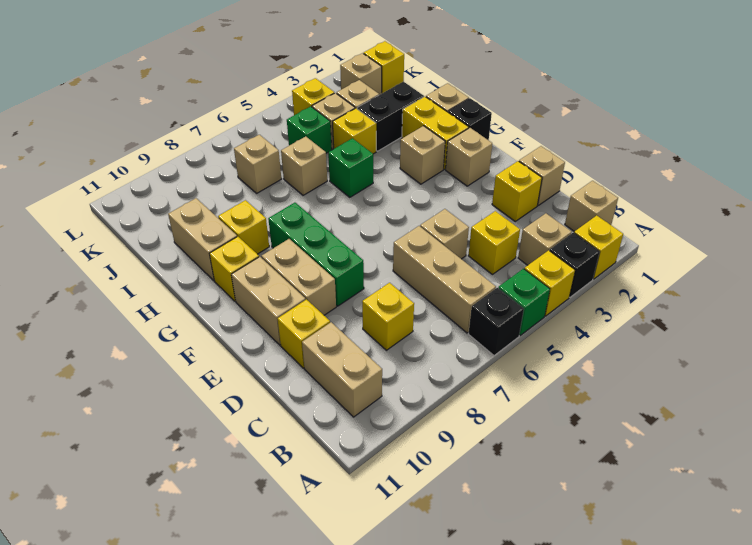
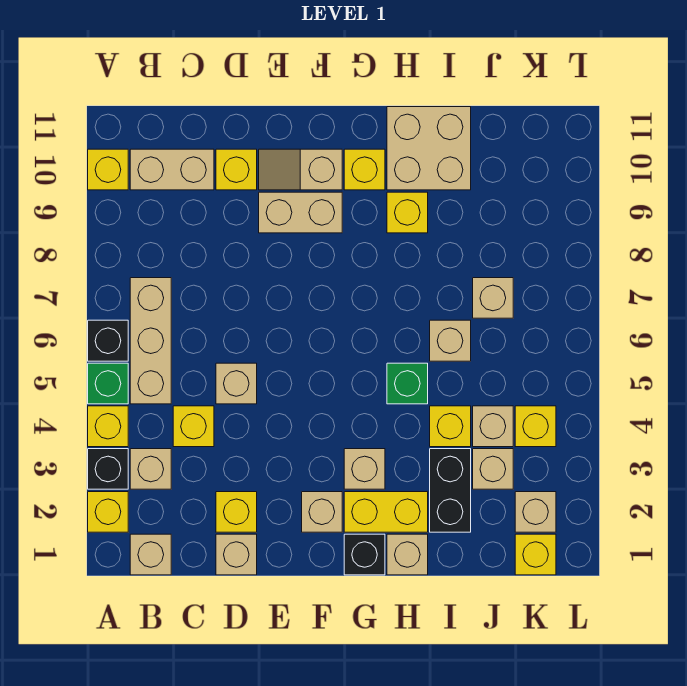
tan 1x3 brick [393,226,496,333] -> tan 1x3 brick turned to [130,278,171,404]
yellow 1x1 brick [362,283,414,350] -> yellow 1x1 brick moved to [88,149,128,190]
green 1x3 brick [268,203,364,306] -> none
tan 1x2 brick [231,257,305,345] -> tan 1x2 slope [259,149,342,190]
tan 1x2 brick [168,198,237,281] -> tan 2x2 brick [387,107,471,190]
green 1x1 brick [287,106,332,153] -> none

